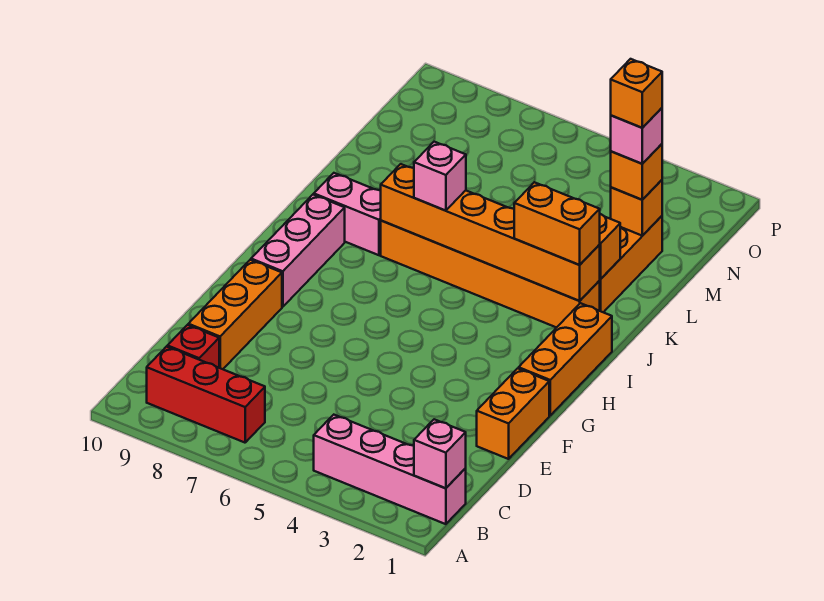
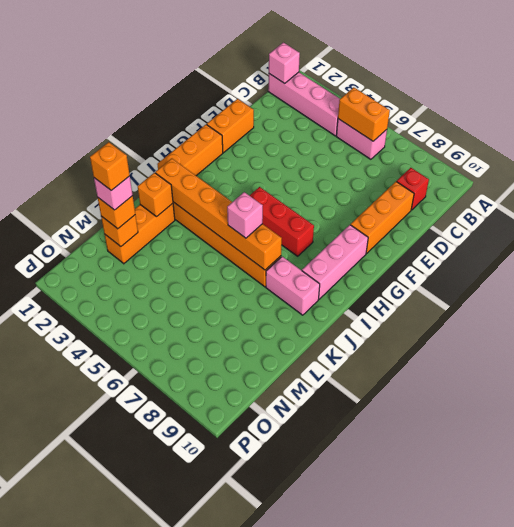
none -> pink 1x2 brick [336,119,387,159]
red 1x3 brick [147,347,265,443] -> red 1x3 brick moved to [250,187,314,256]
orange 1x2 brick [514,182,600,265] -> orange 1x2 brick moved to [338,87,390,141]

